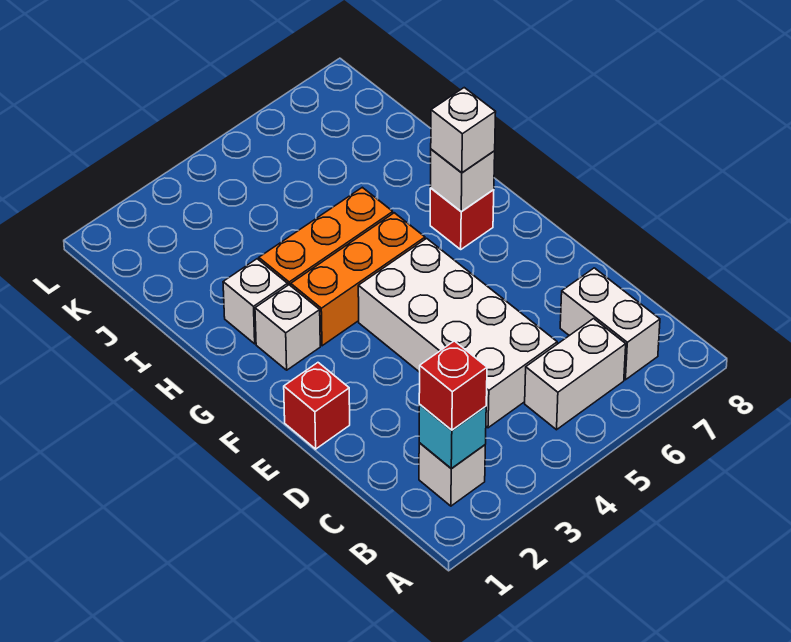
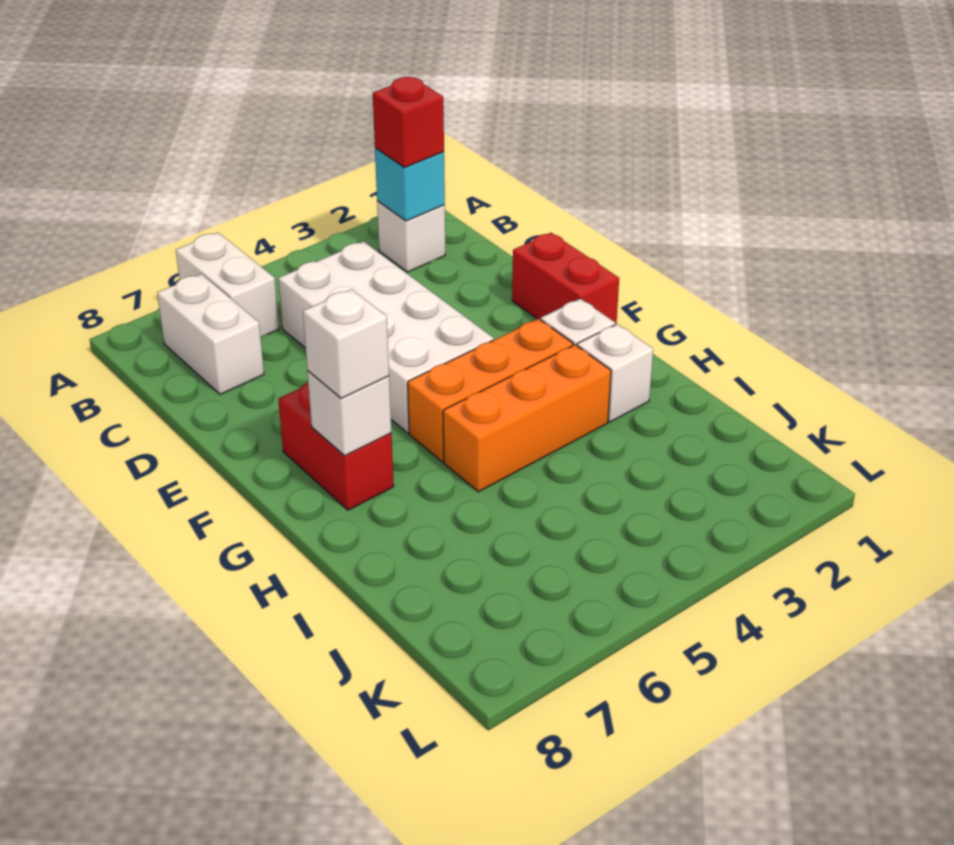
white 1x2 brick [525,319,626,430] -> white 1x2 brick turned to [176,232,279,337]
red 1x1 brick [284,363,350,449] -> red 1x2 brick [512,233,619,324]
red 1x1 brick [430,188,494,249] -> red 1x2 brick [278,383,394,510]

